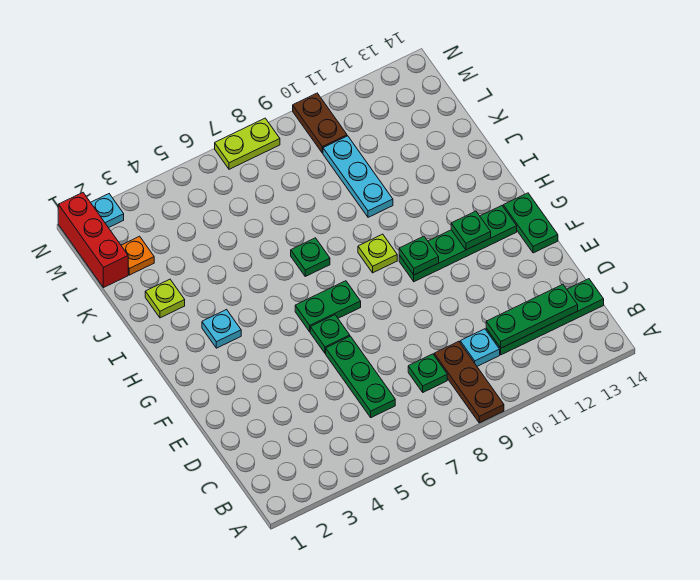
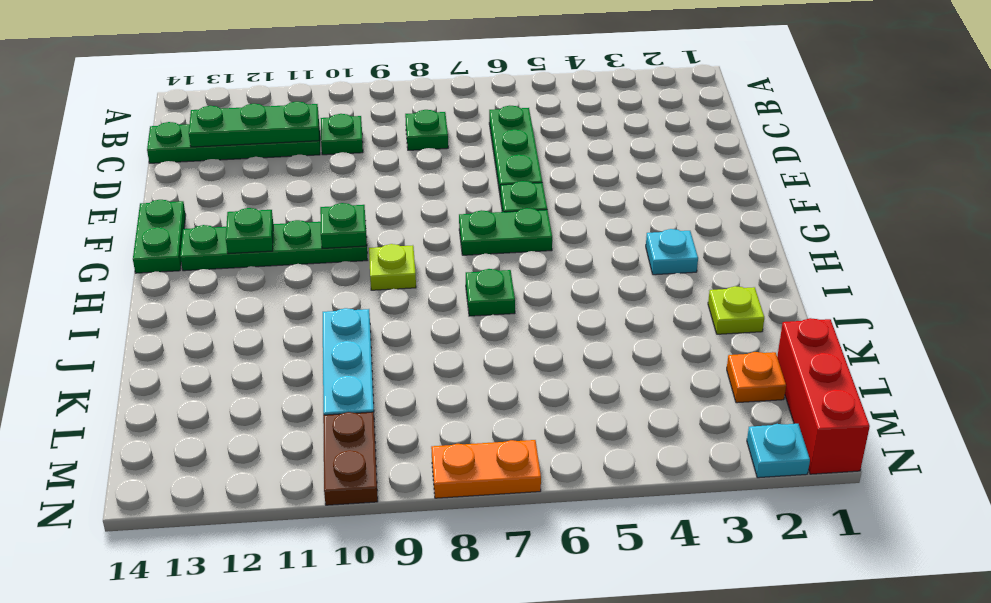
brown 1x3 plate [434,341,504,423] -> none
cyan 1x1 plate [460,329,500,366] -> green 1x1 plate [321,114,363,155]
lime 1x2 plate [215,118,280,169] -> orange 1x2 plate [431,440,541,498]

